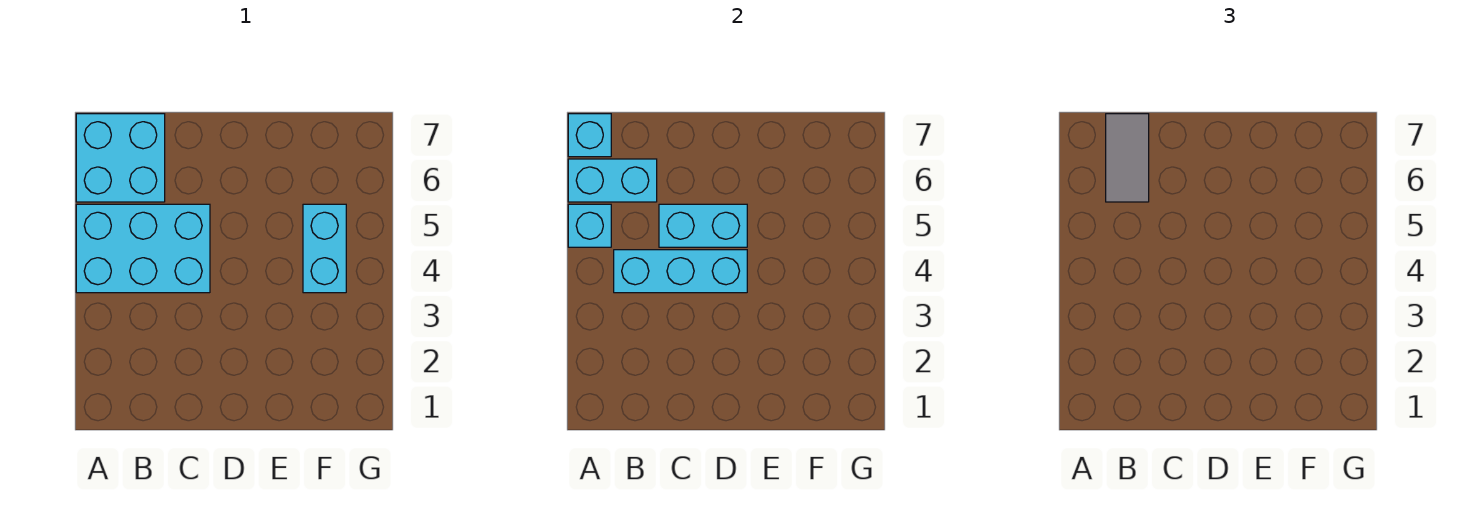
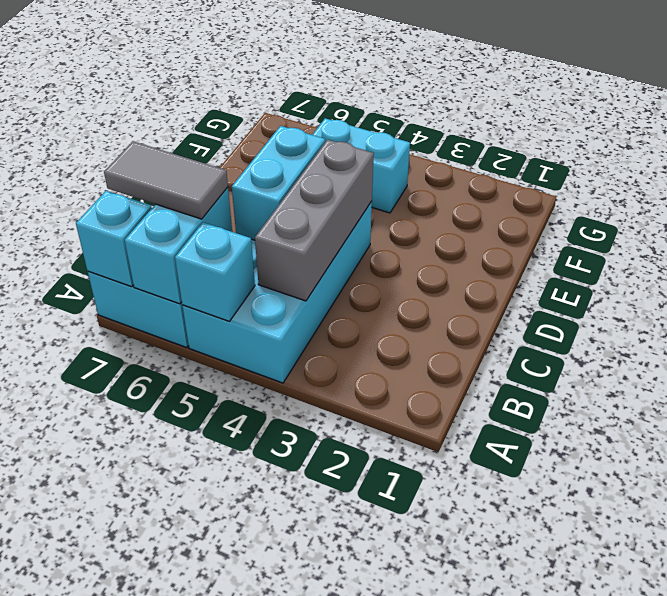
cyan 2x3 brick [76,204,210,293] -> cyan 2x4 brick [182,201,372,383]
cyan 1x3 brick [614,250,747,293] -> grey 1x3 brick [255,140,374,301]

